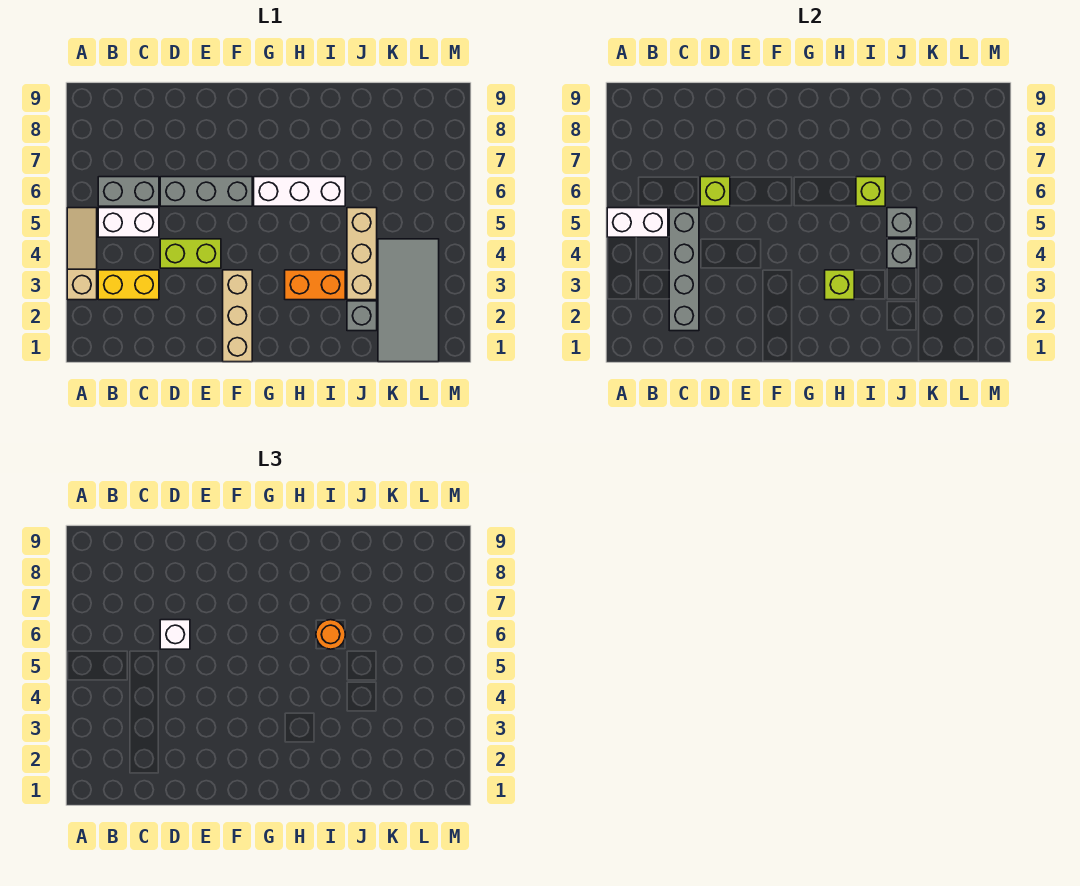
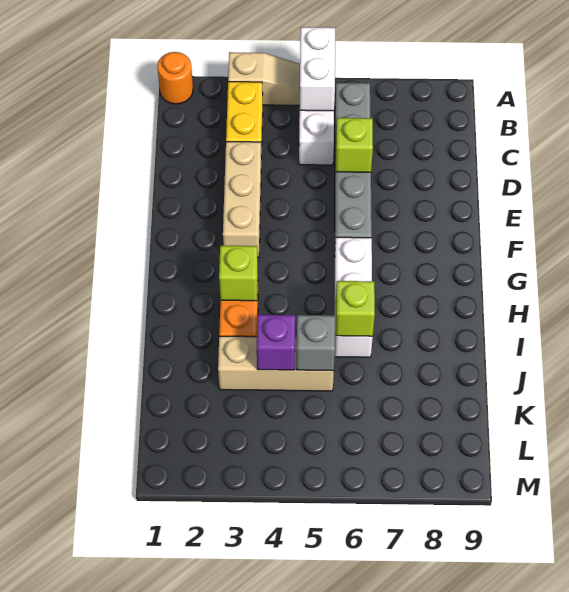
grey 1x4 brick [669,208,699,331] -> none
lime 1x2 brick [160,239,221,268] -> none
white 1x1 brick [160,620,190,649] -> none
tan 1x3 brick [223,270,252,362] -> tan 1x3 brick turned to [223,142,261,257]
orange 1x1 round brick [316,620,345,649] -> orange 1x1 round brick moved to [157,52,193,104]
grey 1x1 brick [347,301,377,331] -> none
grey 1x1 brick [887,239,917,268] -> purple 1x1 brick [257,315,295,370]
grey 2x4 tile [378,239,439,362] -> none

